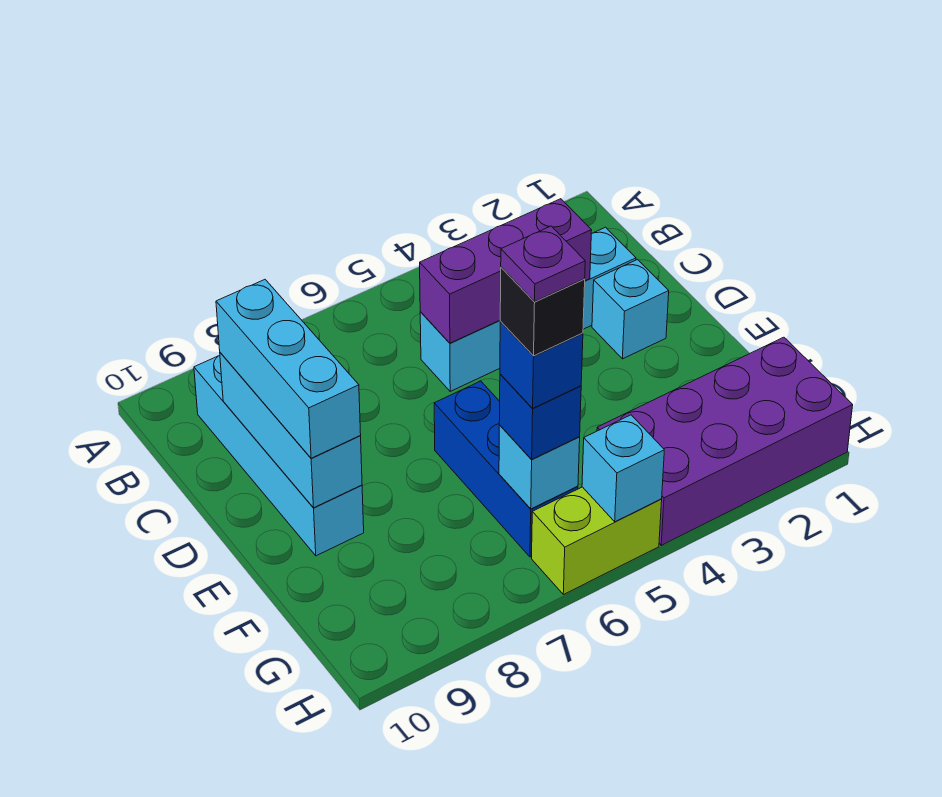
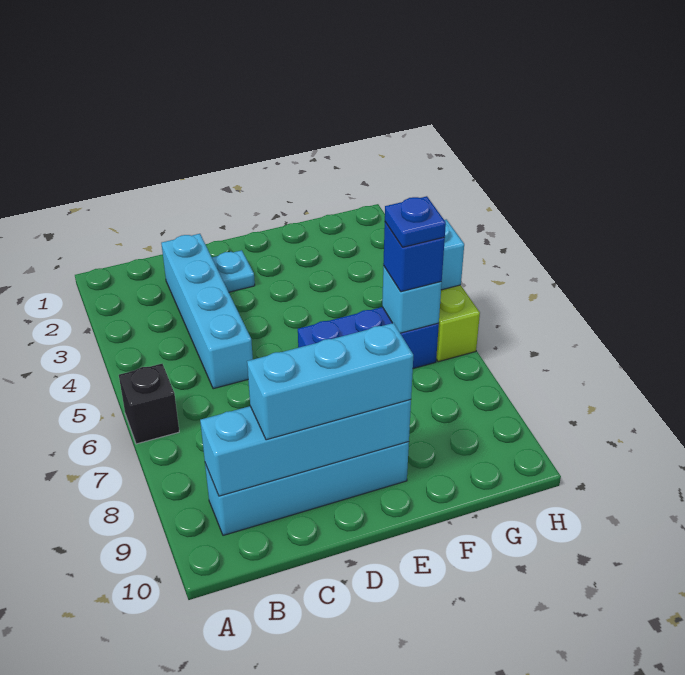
purple 1x3 brick [420,199,592,343] -> none
cyan 1x3 brick [220,353,362,508] -> cyan 1x4 brick [200,400,411,496]
cyan 1x1 brick [592,260,669,359] -> cyan 1x1 plate [212,250,255,292]
purple 2x4 brick [597,337,853,545] -> none
blue 1x1 brick [500,322,583,409] -> blue 1x1 plate [385,196,446,247]
black 1x1 brick [500,267,585,356] -> black 1x1 brick moved to [119,364,179,444]
purple 1x1 plate [501,226,585,302] -> none

